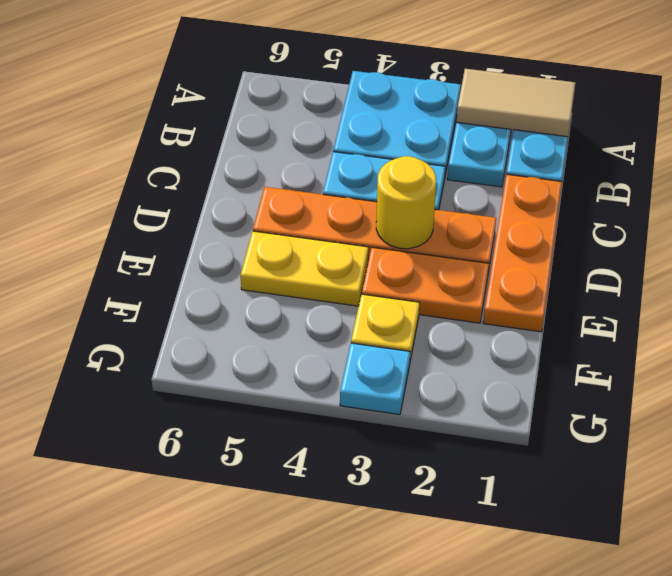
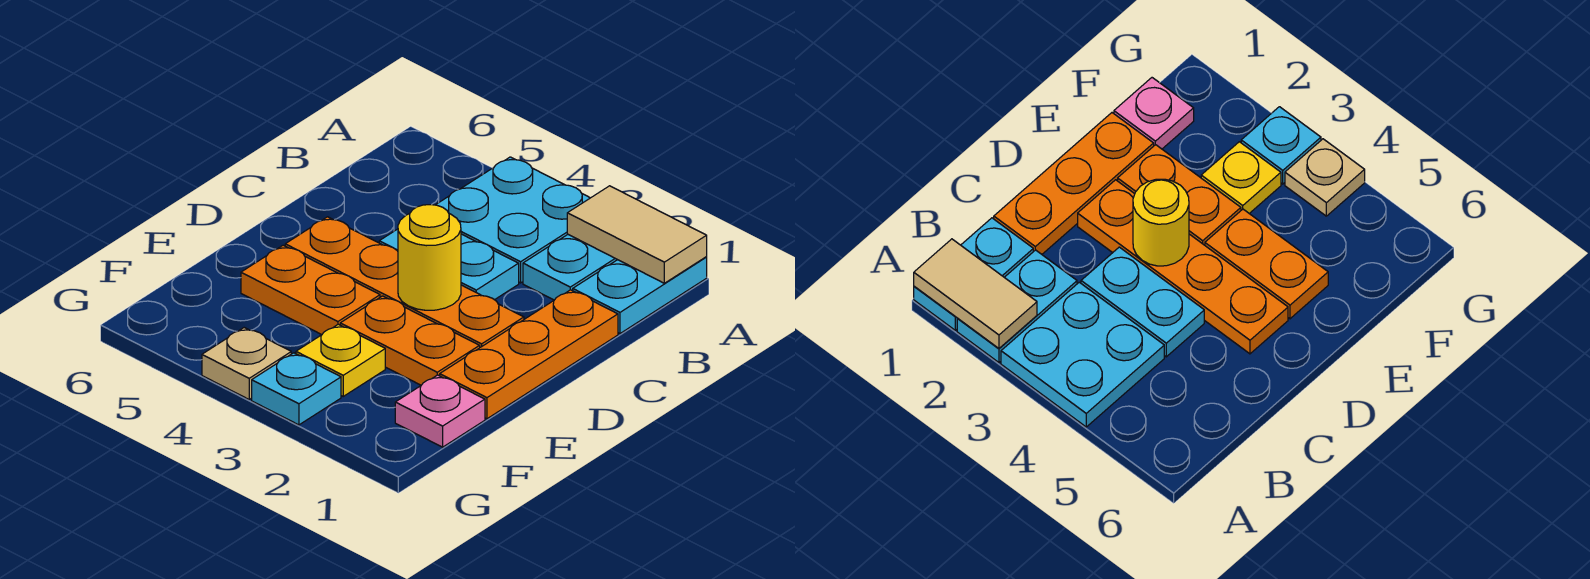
yellow 1x2 plate [241,231,368,306] -> orange 1x2 plate [241,245,380,335]
none -> pink 1x1 plate [395,375,485,447]
none -> tan 1x1 plate [202,328,291,399]

